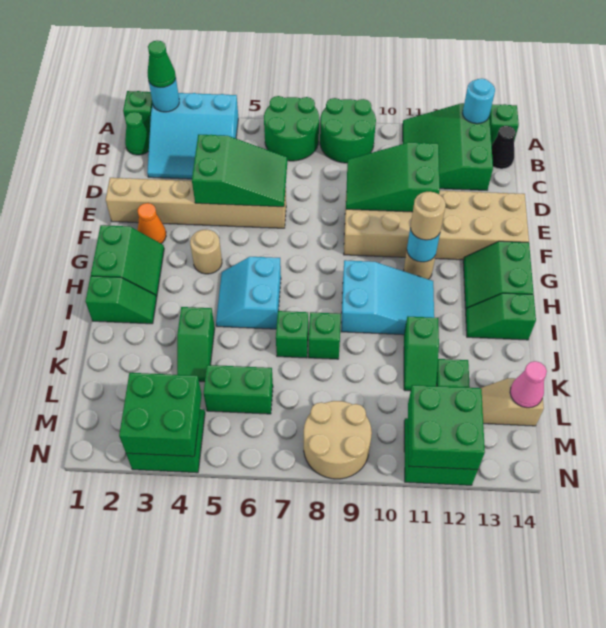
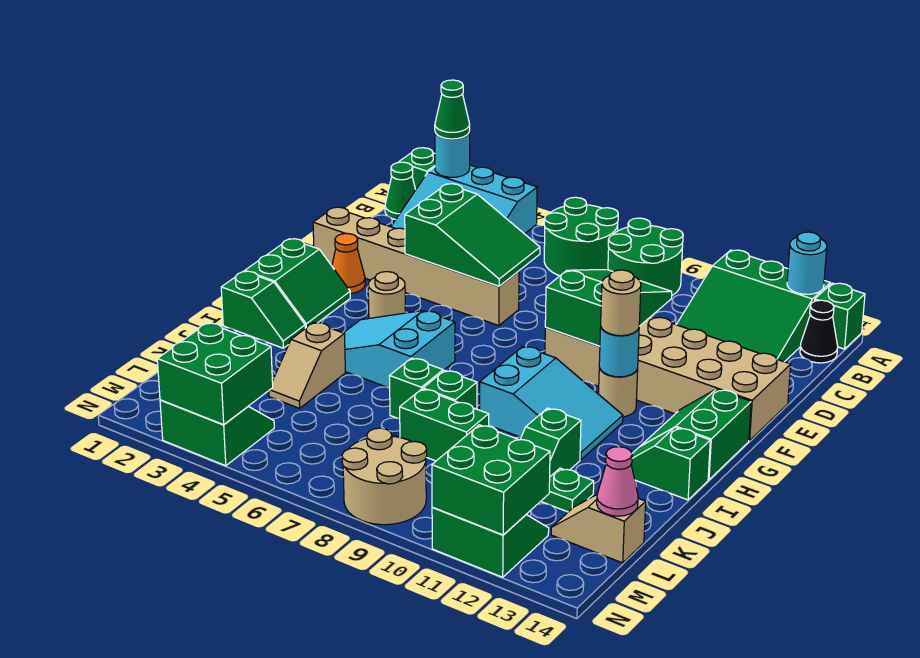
green 3x3 slope [403,103,493,190] -> green 3x3 slope turned to [676,250,830,362]
green 2x3 slope [346,142,440,212] -> green 2x3 slope turned to [545,270,672,346]
cyan 2x2 slope [216,257,281,329] -> cyan 2x3 slope [344,311,455,388]
green 1x2 slope [177,307,215,382] -> tan 1x2 slope [269,322,345,408]
green 1x2 brick [204,365,273,414] -> green 1x2 brick moved to [400,389,489,461]

